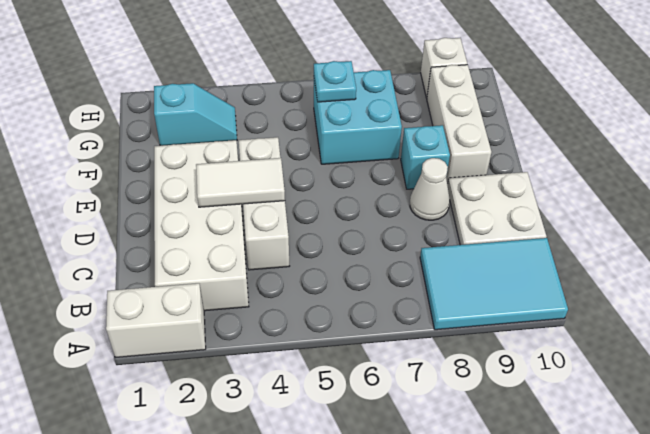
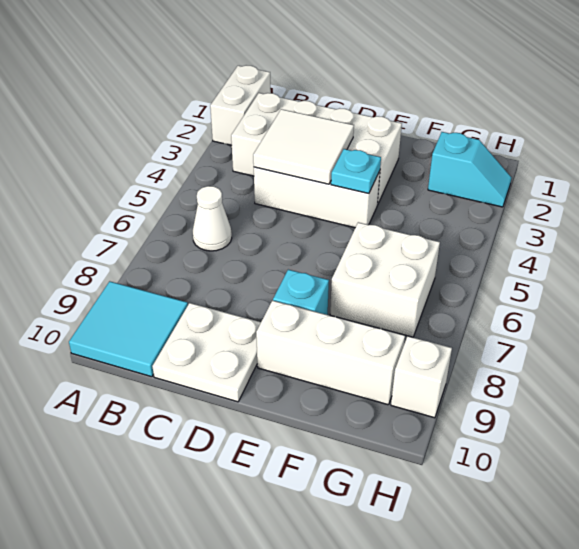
cyan 2x3 tile [420,238,568,330] -> cyan 2x2 tile [69,281,188,377]
white 1x2 tile [196,158,285,207] -> white 2x2 tile [253,109,354,184]
white 1x1 cone [410,158,450,220] -> white 1x1 cone moved to [193,186,232,251]
cyan 2x2 brick [314,70,402,164] -> white 2x2 brick [330,222,440,337]
cyan 1x2 slope [154,83,237,146] -> cyan 1x2 slope turned to [428,132,512,207]
cyan 1x1 plate [314,61,356,102] -> cyan 1x1 plate moved to [331,149,381,193]

